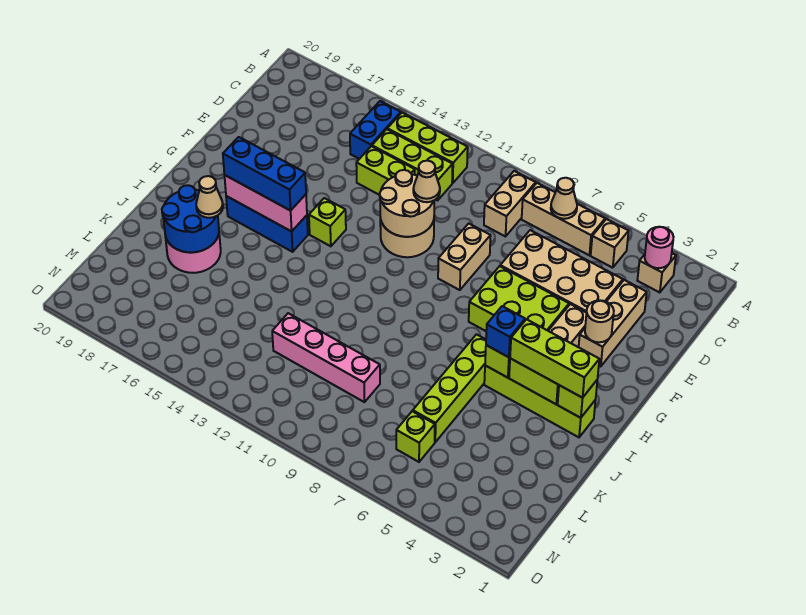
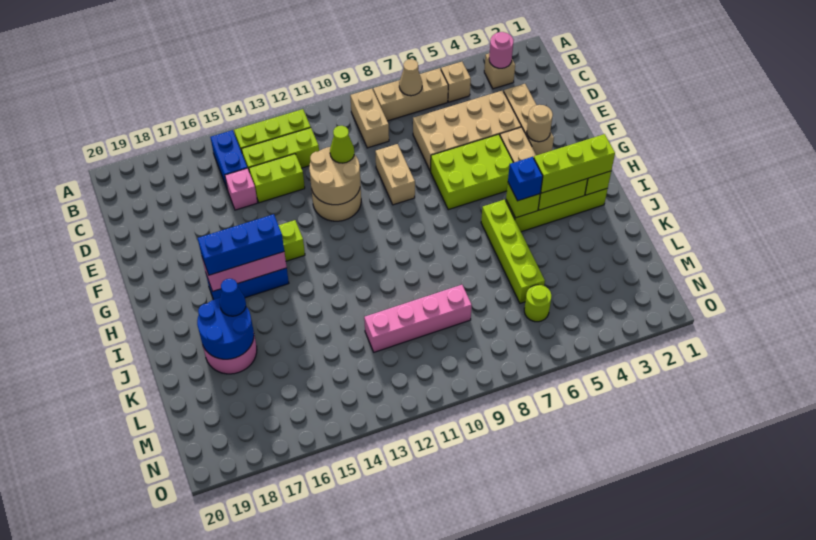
none -> pink 1x1 brick [225,168,258,210]
tan 1x1 cone [413,161,440,202] -> lime 1x1 cone [330,126,355,163]
tan 1x1 cone [196,176,223,218] -> blue 1x1 cone [220,279,246,316]
lime 1x1 brick [396,411,435,462] -> lime 1x1 round brick [524,285,552,322]

